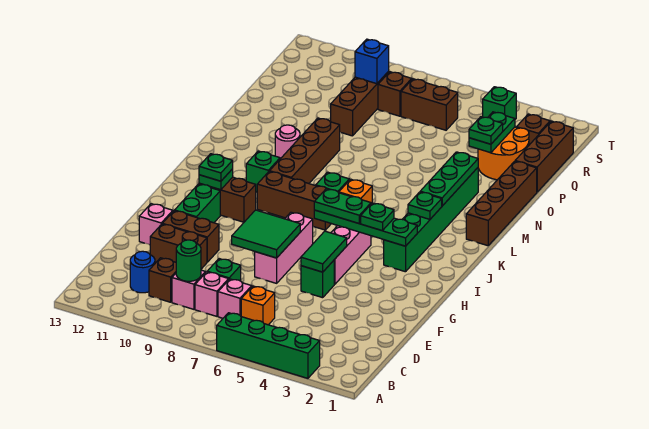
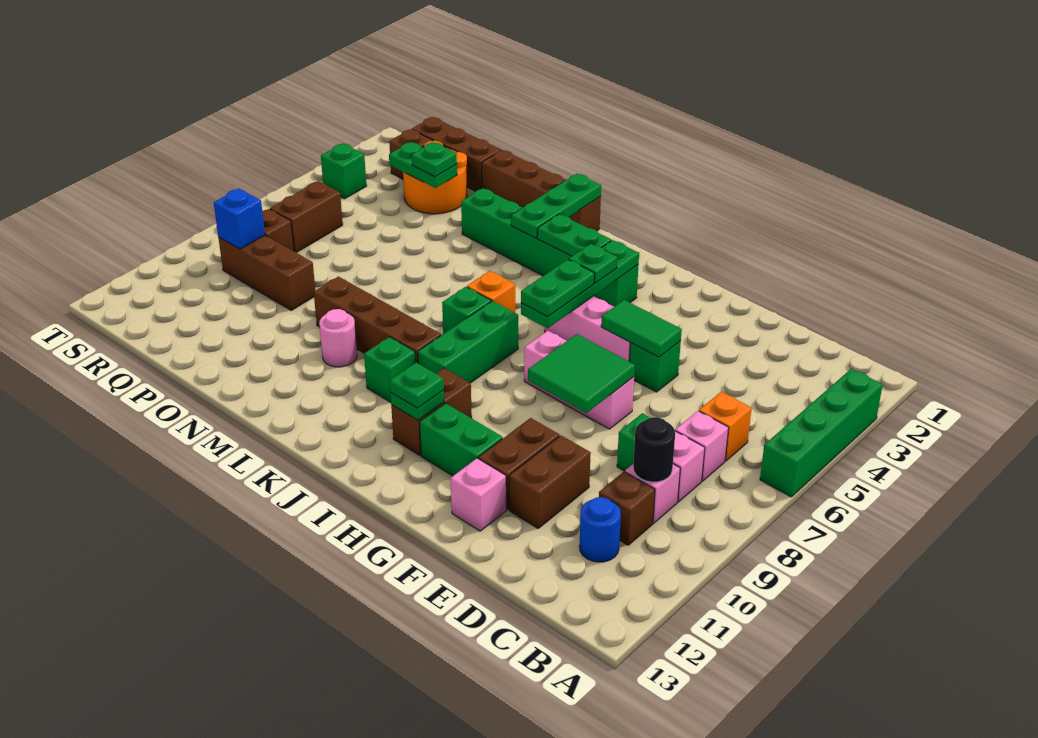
green 1x1 round brick [176,240,201,281] -> black 1x1 round brick [633,417,675,482]
brown 1x3 brick [257,171,331,230] -> green 1x3 brick [418,301,518,383]
green 1x1 plate [408,192,442,219] -> green 1x2 plate [537,214,611,256]
green 1x3 plate [420,152,478,206] -> green 1x3 plate turned to [511,174,601,238]

